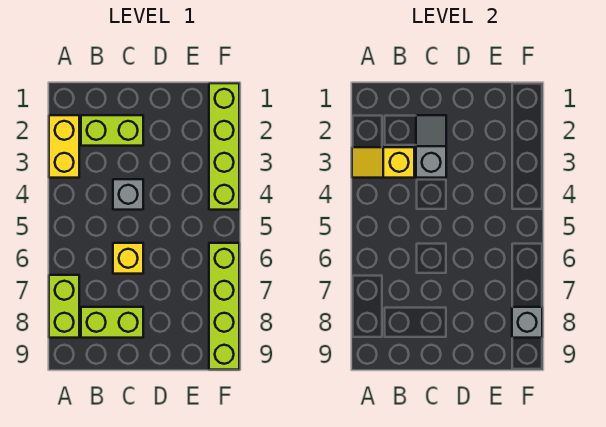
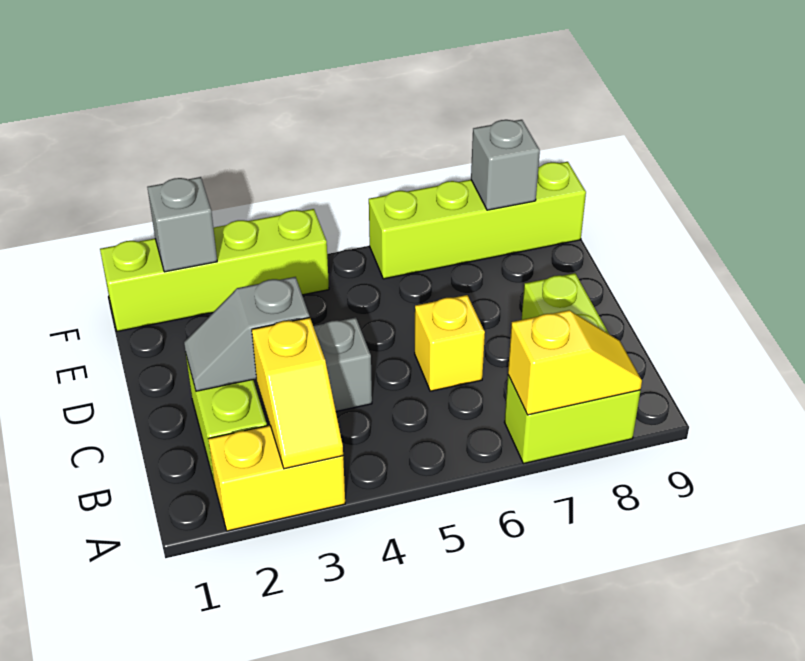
none -> yellow 1x2 slope [508,310,642,415]
none -> grey 1x1 brick [147,177,217,272]

